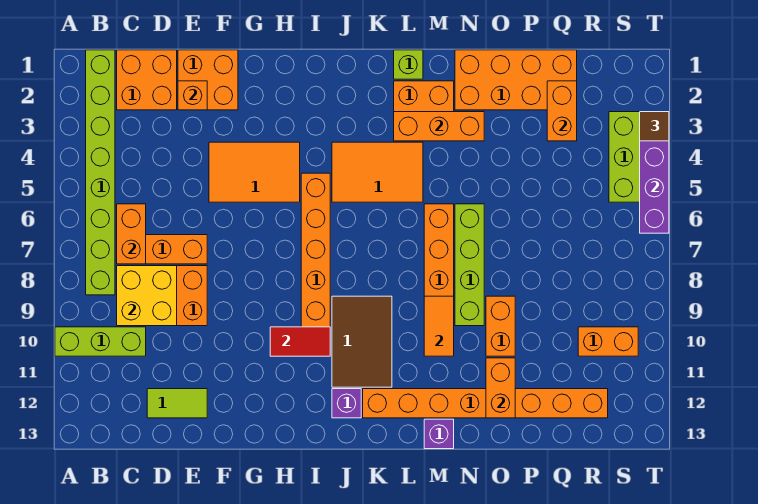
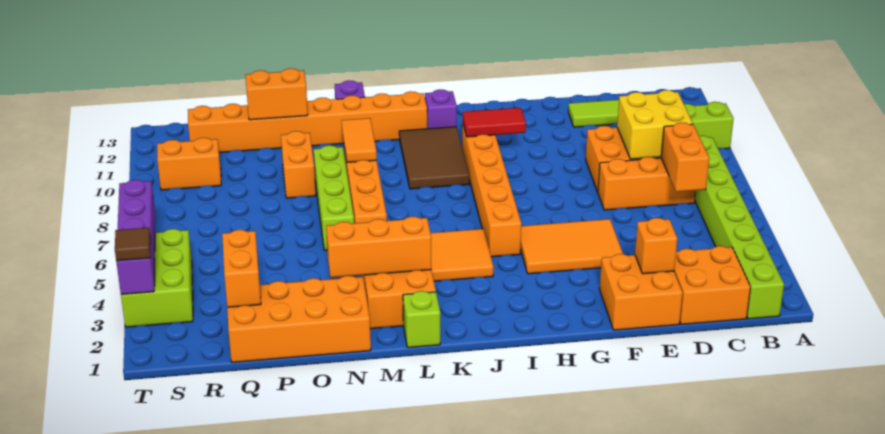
orange 1x2 brick [486,358,515,418] -> orange 1x2 brick turned to [246,68,308,120]

